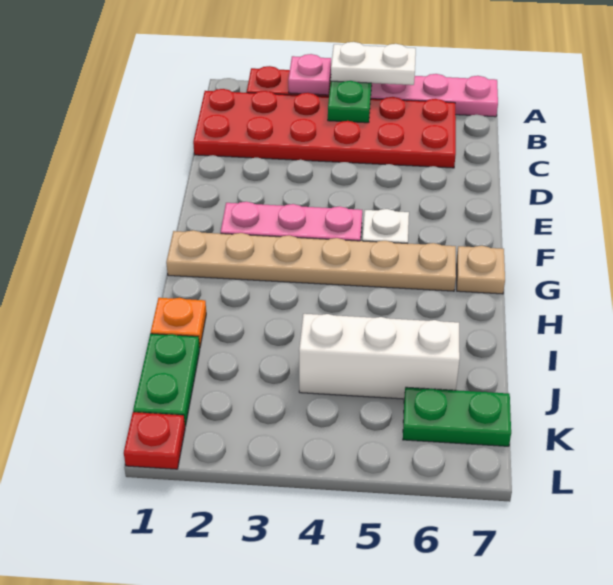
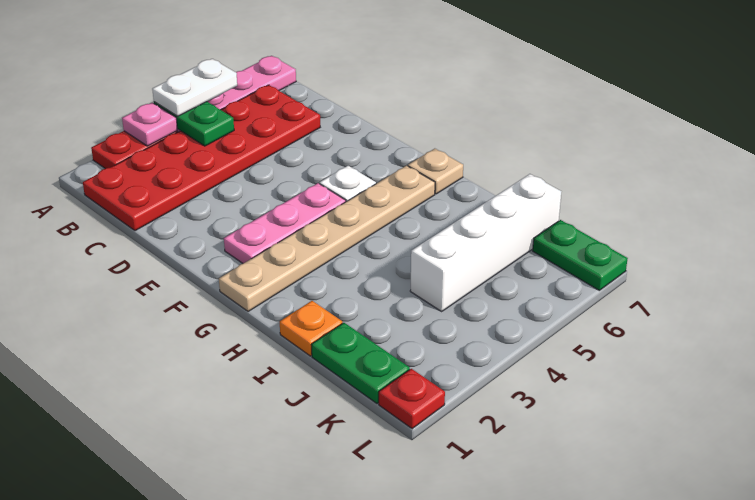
white 1x3 brick [299,314,460,399] -> white 1x4 brick [410,174,561,311]
green 1x2 plate [403,387,511,446] -> green 1x2 plate turned to [533,220,628,290]

